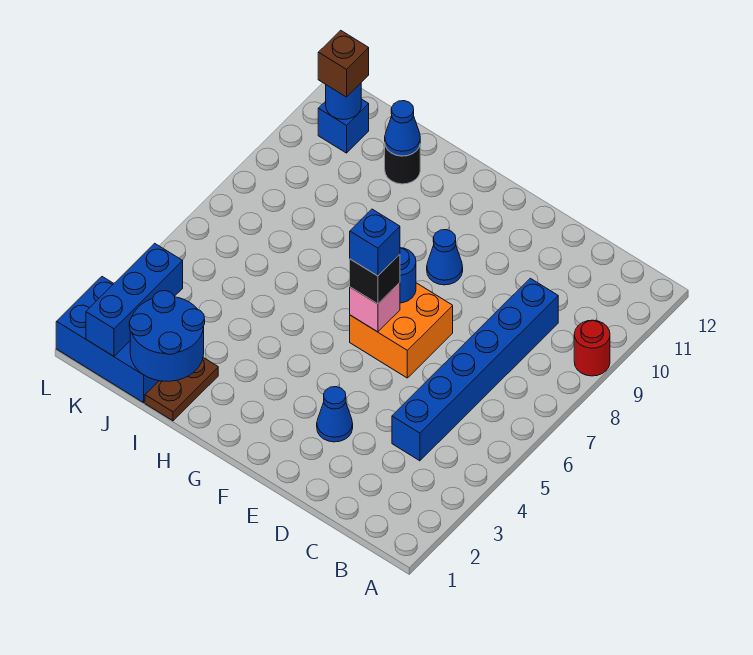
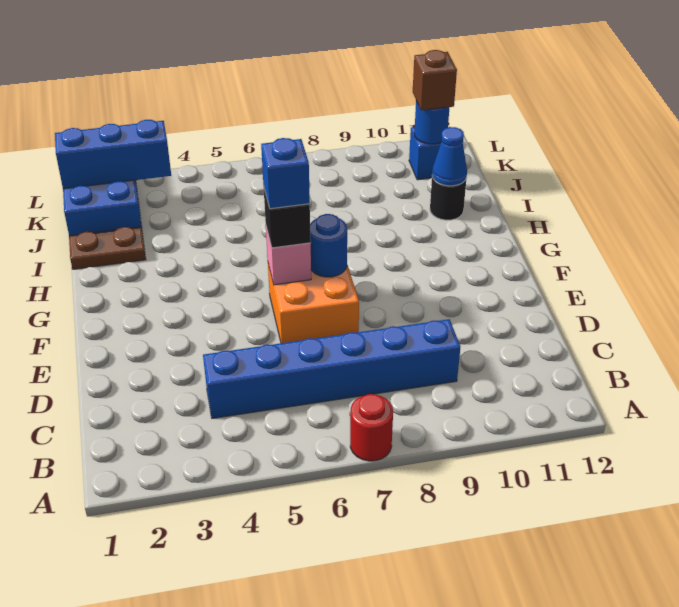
red 1x1 round brick [574,320,610,376] -> red 1x1 round brick moved to [350,394,393,461]
blue 1x1 cone [317,387,353,442] -> none
blue 1x1 cone [427,230,463,285] -> none
blue 2x2 round brick [129,291,205,381] -> none

